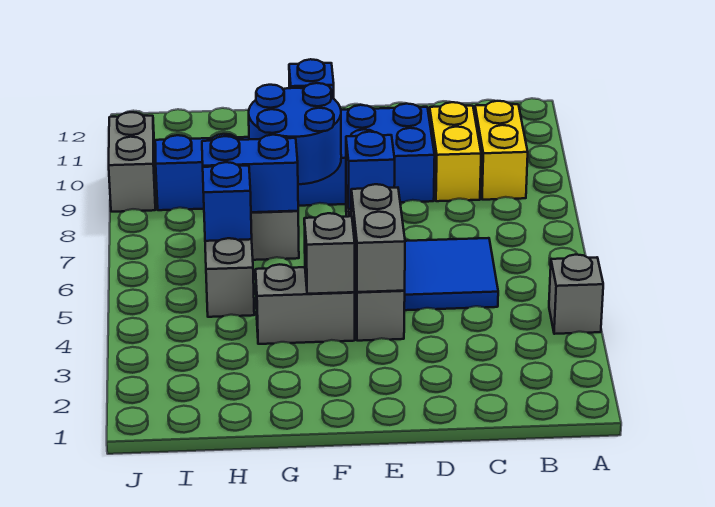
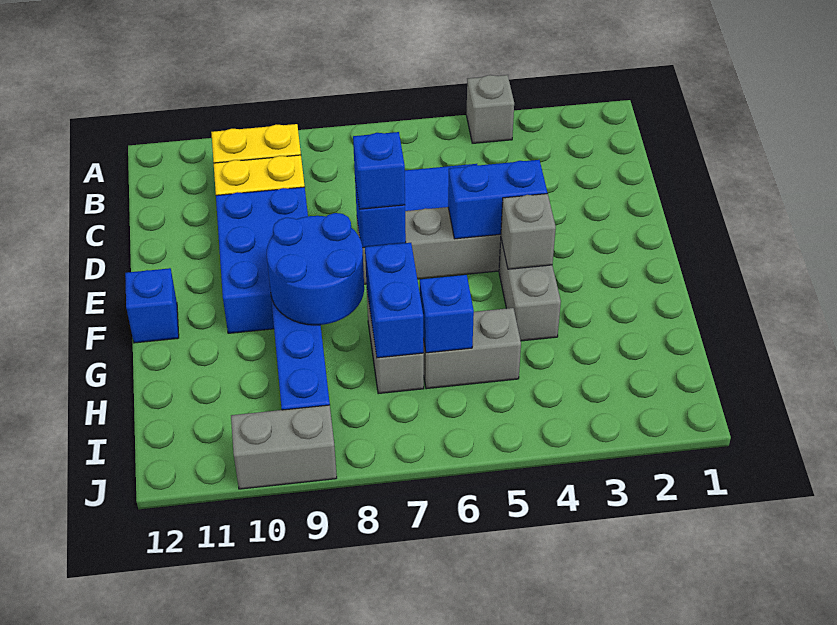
grey 1x2 brick [351,184,405,292] -> blue 1x2 brick [448,160,547,239]
none -> blue 1x1 brick [353,132,405,209]

